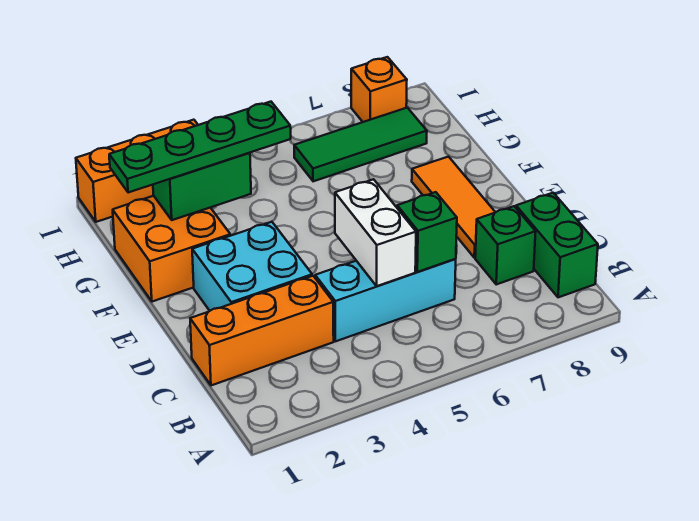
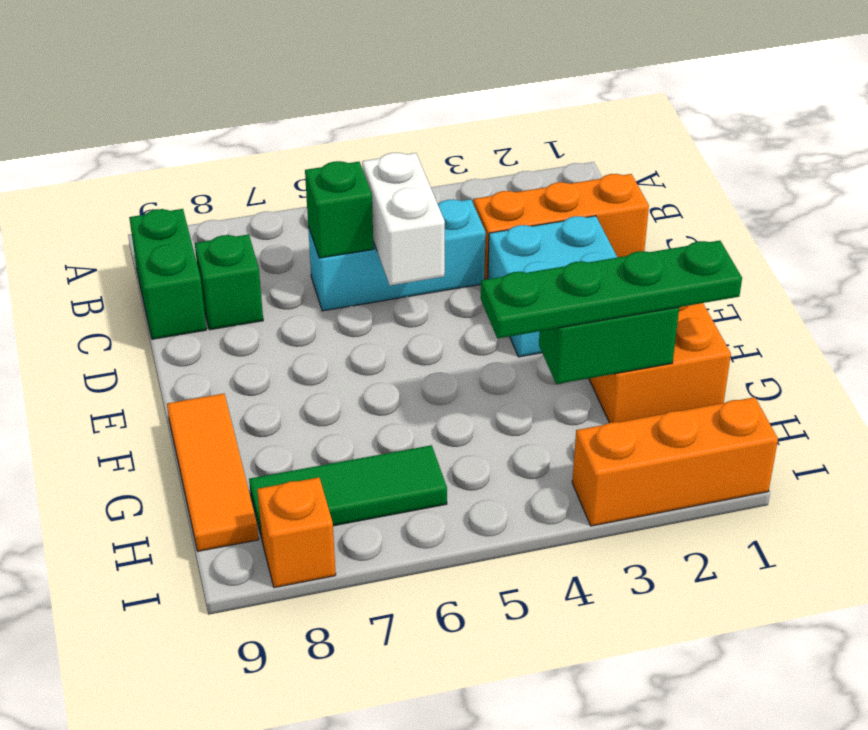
orange 1x3 tile [412,157,495,258] -> orange 1x3 tile moved to [167,394,259,551]

